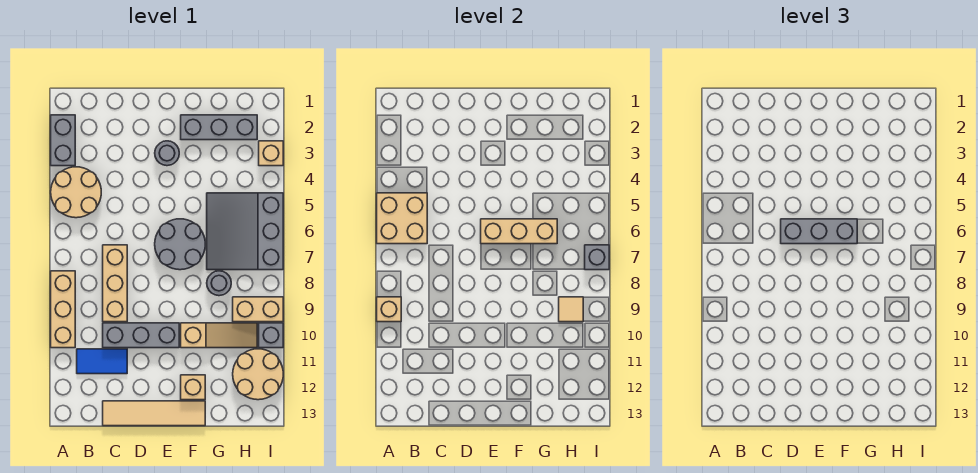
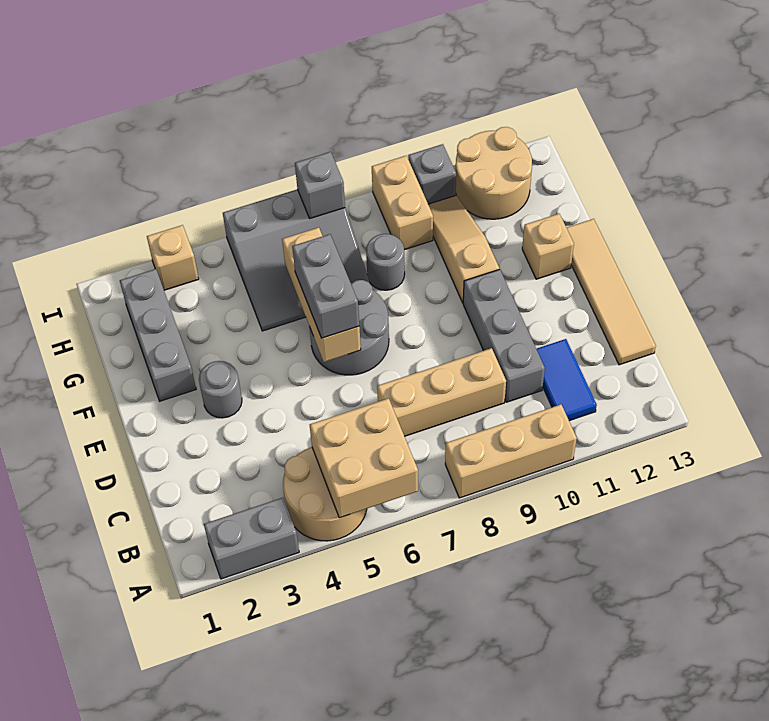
tan 1x1 brick [377,297,401,322] -> none
grey 1x3 brick [781,219,857,244] -> grey 1x2 brick [292,234,359,338]
tan 1x1 tile [559,297,583,322] -> none

